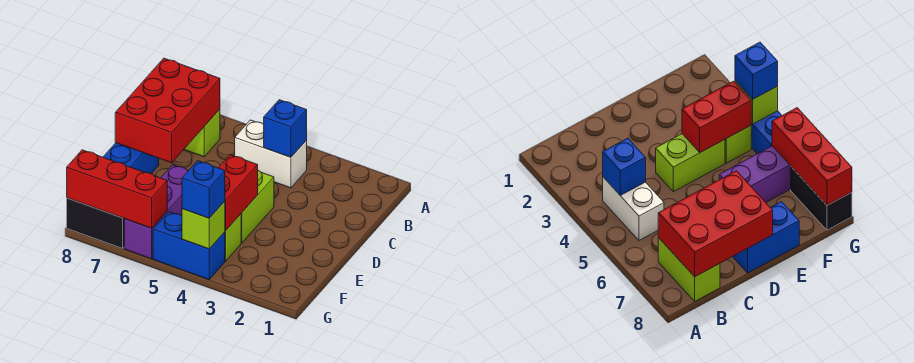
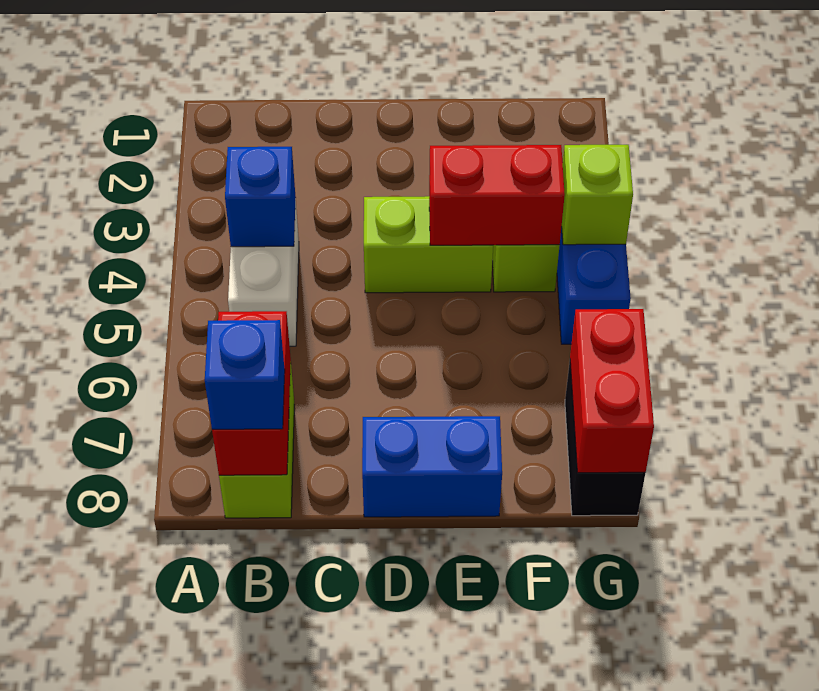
red 2x3 brick [115,58,220,163] -> red 1x2 brick [212,311,291,475]
purple 1x3 brick [124,165,189,259] -> none
blue 1x1 brick [182,161,225,218] -> blue 1x1 brick moved to [205,320,285,429]
red 1x3 brick [67,150,167,228] -> red 1x2 brick [570,309,654,473]

